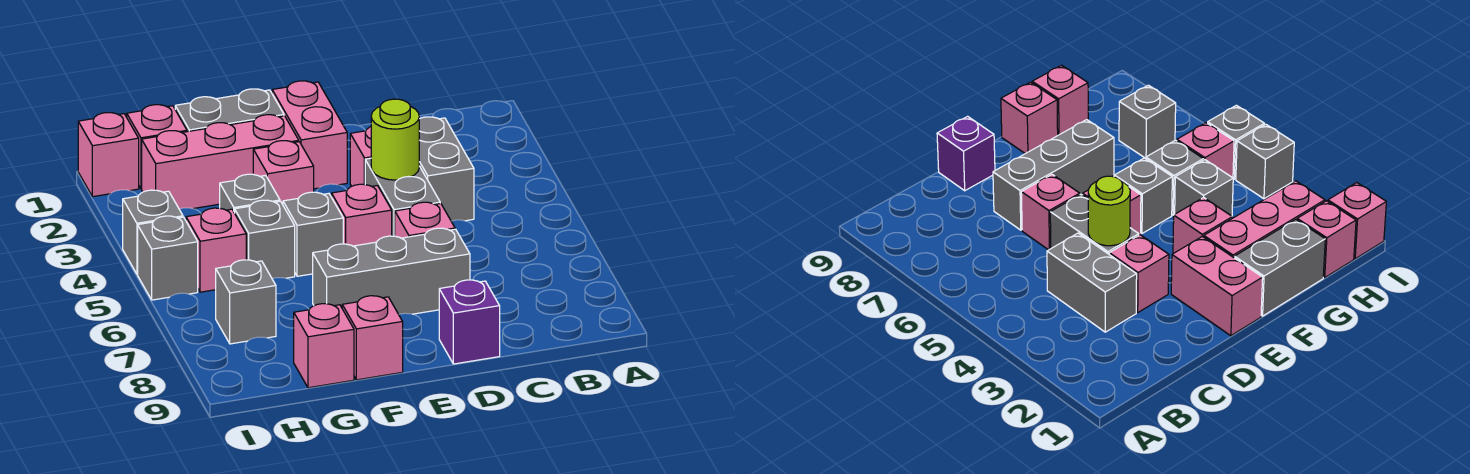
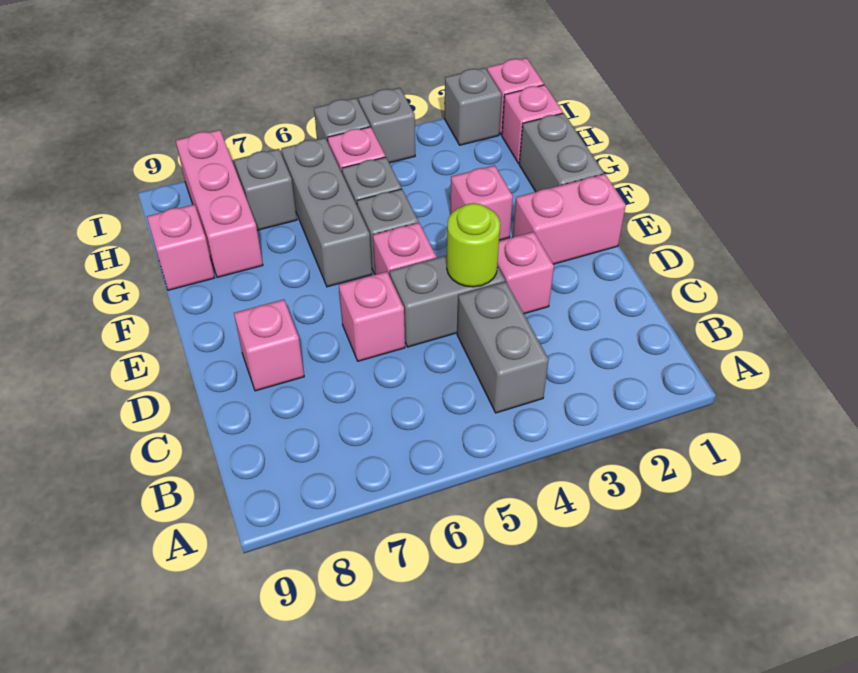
grey 1x2 brick [419,117,474,221] -> grey 1x2 brick turned to [457,282,549,413]
grey 1x3 brick [313,228,470,314] -> grey 1x3 brick moved to [281,138,372,287]
purple 1x1 brick [439,280,500,364] -> none
pink 1x3 brick [142,115,299,209] -> pink 1x3 brick moved to [176,130,263,277]
pink 1x1 brick [342,296,403,380] -> pink 1x1 brick moved to [234,299,304,391]
grey 1x1 brick [220,174,280,213] -> grey 1x1 brick moved to [445,68,502,145]

